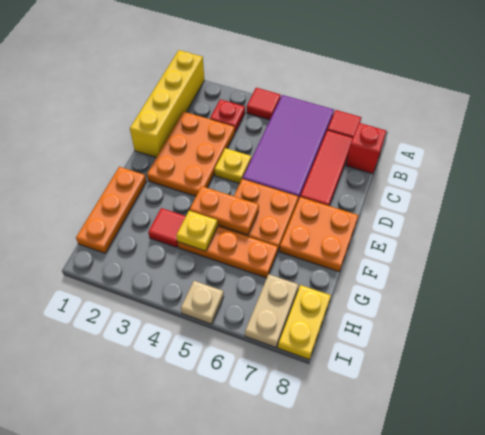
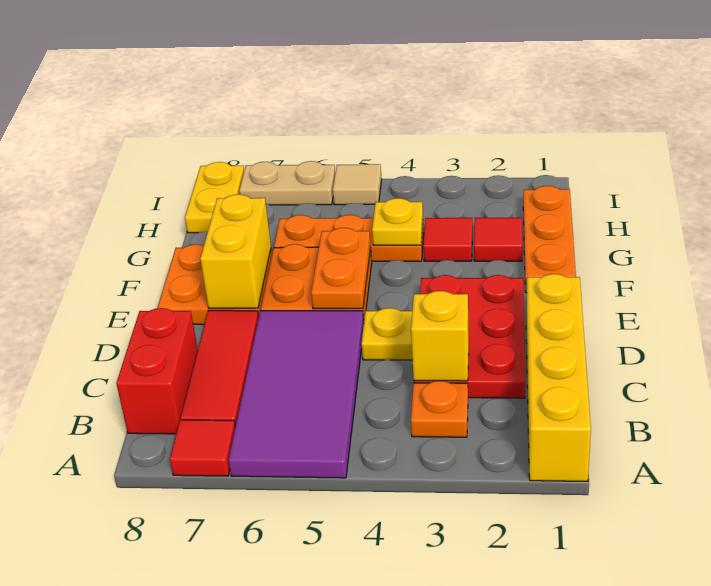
red 1x1 tile [247,88,281,120] -> red 1x1 tile moved to [474,218,522,261]
red 1x1 plate [210,99,245,132] -> orange 1x1 plate [411,381,468,437]
red 1x1 brick [346,123,386,174] -> red 1x2 brick [116,308,198,434]
orange 2x3 plate [147,111,235,196] -> red 2x3 plate [414,275,525,398]
none -> yellow 1x1 brick [411,291,469,381]
none -> yellow 1x2 brick [200,194,271,308]
orange 1x2 plate [190,186,259,235] -> orange 1x2 plate turned to [311,228,371,309]
tan 1x2 plate [245,274,298,347] -> tan 1x2 plate turned to [239,161,335,205]
tan 1x1 plate [181,281,224,324] -> tan 1x1 tile [333,164,382,205]

